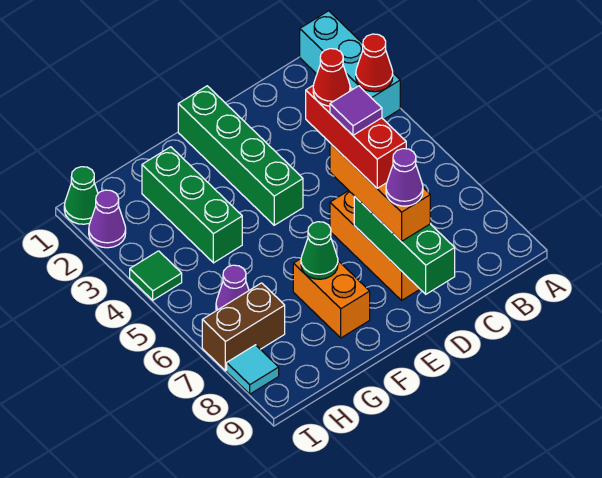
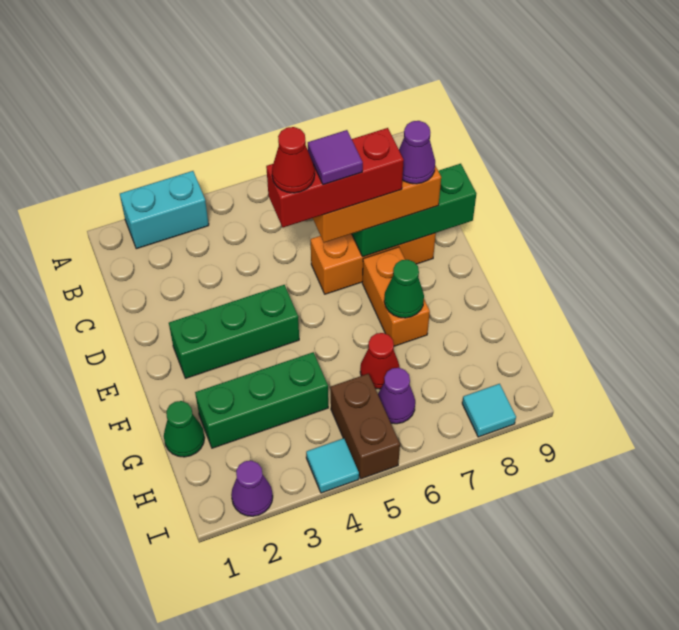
cyan 1x3 brick [300,11,400,119] -> cyan 1x2 brick [120,171,209,249]
red 1x1 cone [356,34,393,92] -> red 1x1 cone moved to [360,333,400,389]
green 1x4 brick [178,86,303,225] -> green 1x3 brick [169,285,299,378]
orange 1x2 brick [293,259,370,338] -> orange 1x2 brick turned to [362,247,430,346]
brown 1x2 brick [202,283,285,371] -> brown 1x2 brick moved to [331,374,400,479]
green 1x1 cone [64,167,98,224] -> green 1x1 cone moved to [164,401,205,457]
green 1x1 tile [130,251,182,300] -> cyan 1x1 tile [306,438,359,493]

